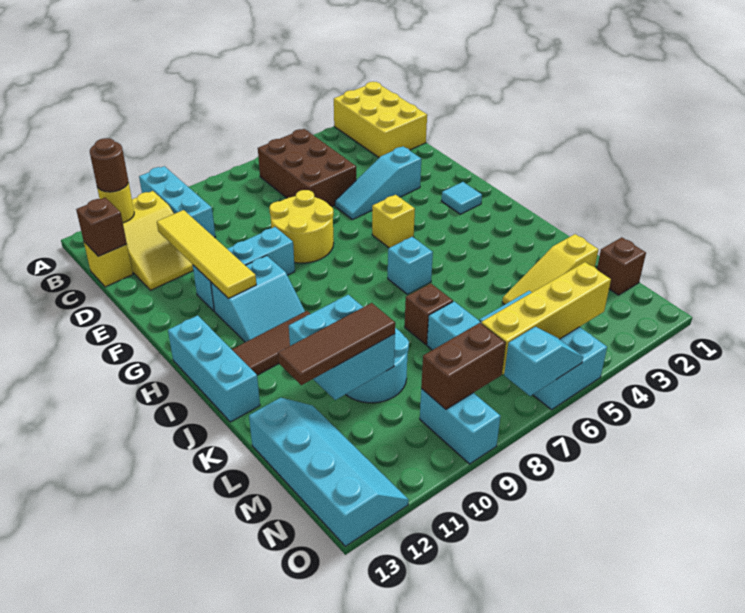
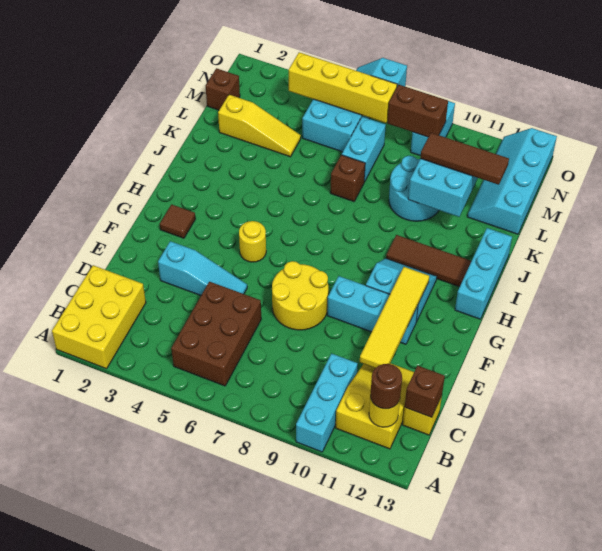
cyan 1x1 tile [441,182,482,214] -> brown 1x1 tile [160,204,196,238]
yellow 1x1 brick [372,195,415,248] -> yellow 1x1 round brick [239,221,266,262]
cyan 1x1 brick [388,237,433,294] -> none

